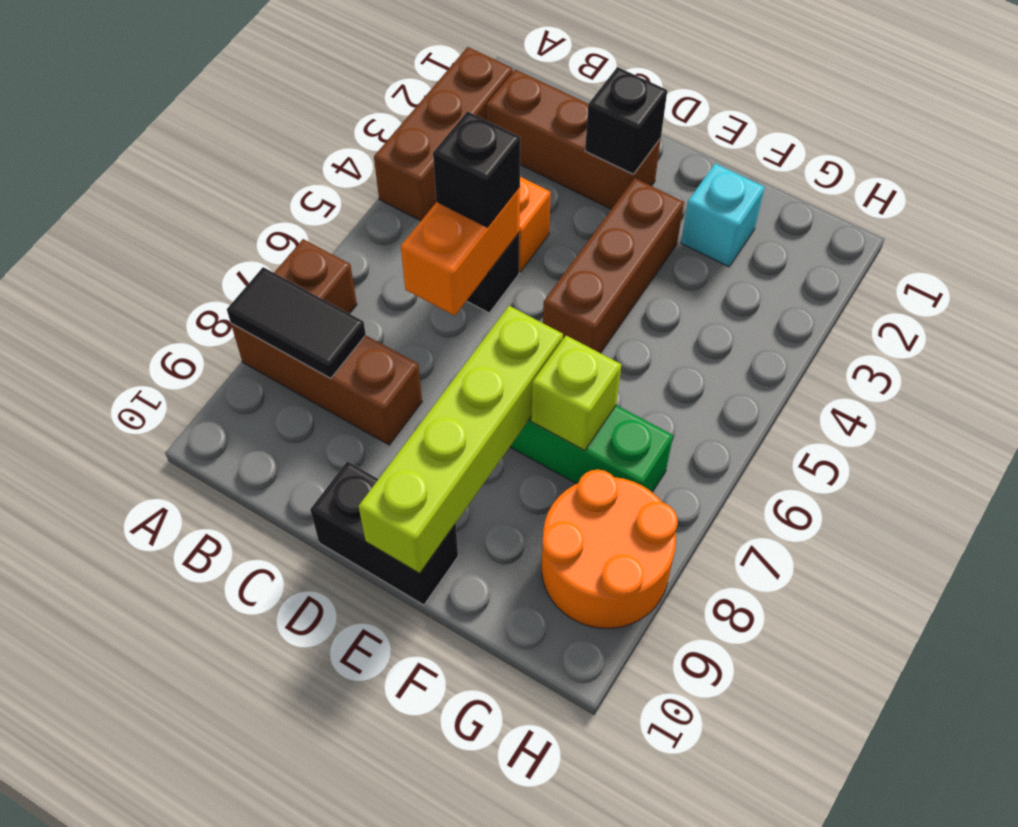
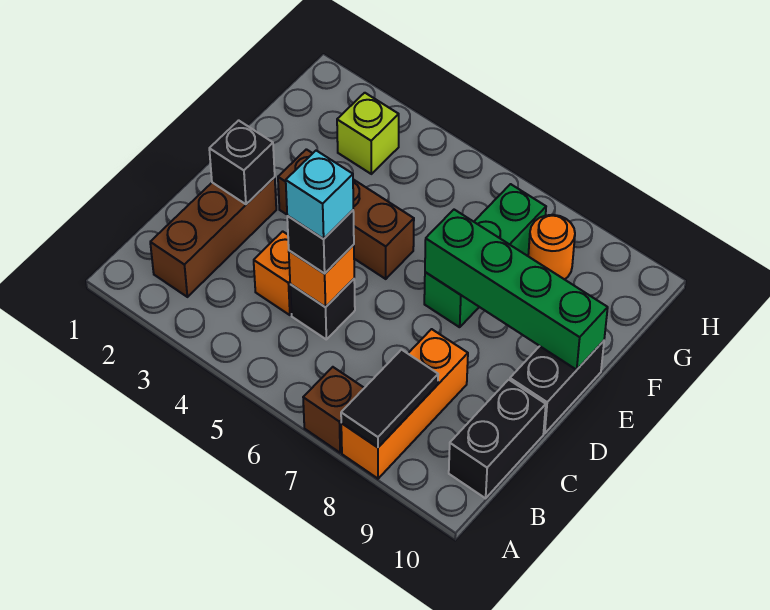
brown 1x3 brick [374,47,513,221] -> none
brown 1x3 brick [231,323,422,445] -> orange 1x3 brick [341,329,468,479]
none -> black 1x2 brick [449,380,546,498]
orange 1x2 brick [401,187,520,316] -> orange 1x1 brick [289,245,354,307]
lime 1x4 brick [359,306,563,573] -> green 1x4 brick [425,210,608,370]
cyan 1x1 brick [681,164,765,267] -> cyan 1x1 brick moved to [286,151,353,239]
lime 1x1 brick [531,336,621,451] -> lime 1x1 brick moved to [337,93,399,174]
orange 2x2 round brick [542,470,678,628] -> orange 1x1 round brick [528,215,575,280]

